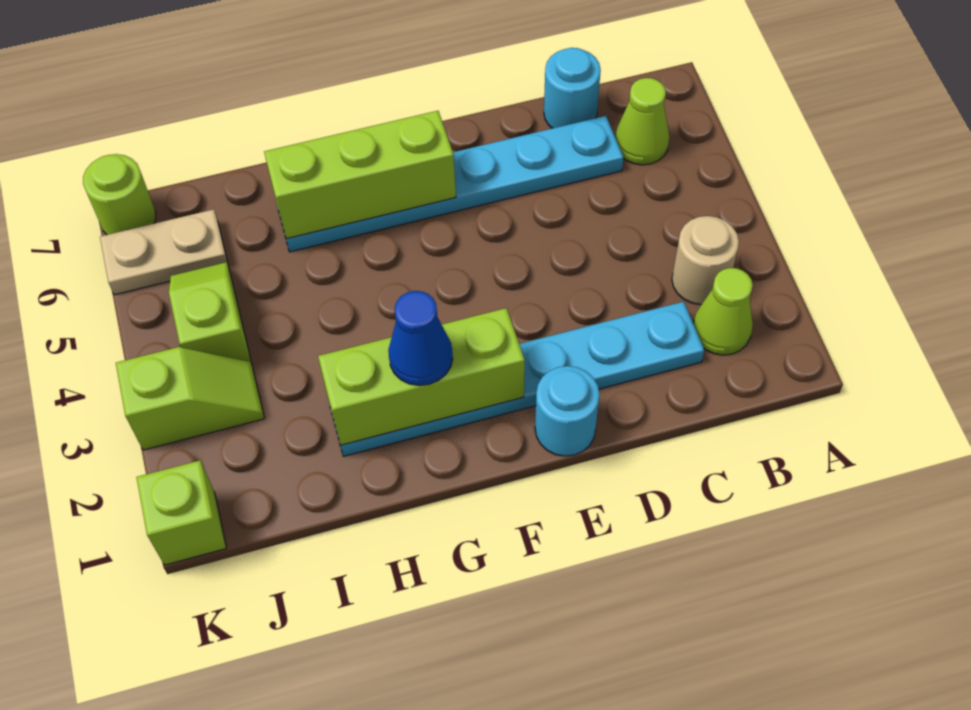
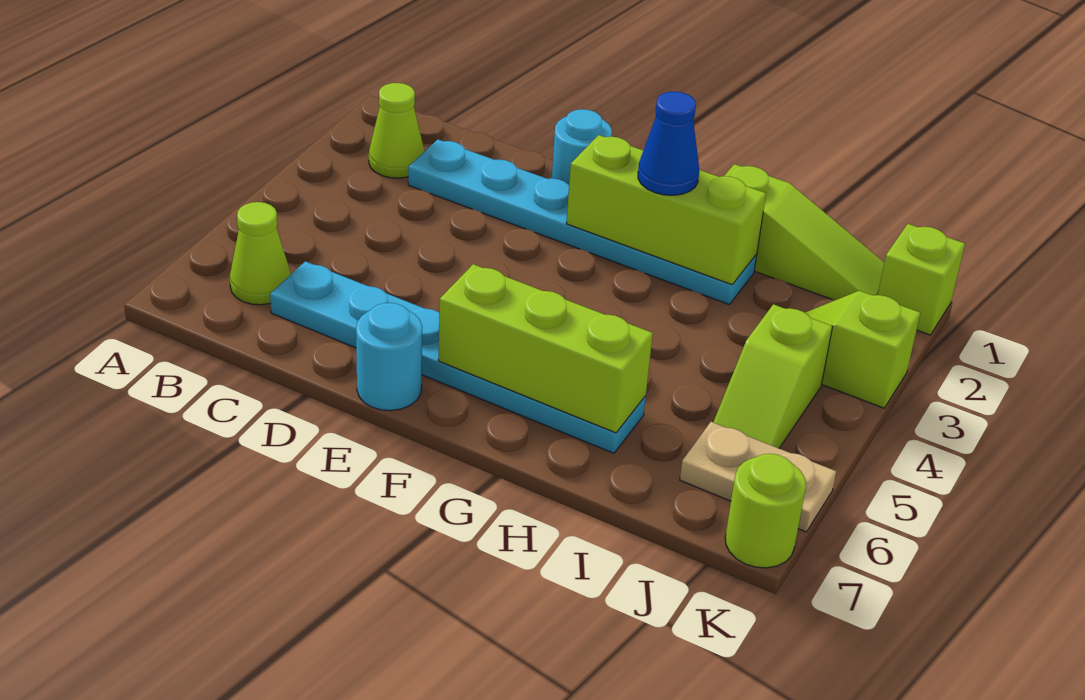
tan 1x1 round brick [672,216,739,305] -> none
cyan 1x1 round brick [544,48,601,128] -> cyan 1x1 round brick moved to [356,303,422,411]
none -> lime 1x3 slope [724,164,884,300]

